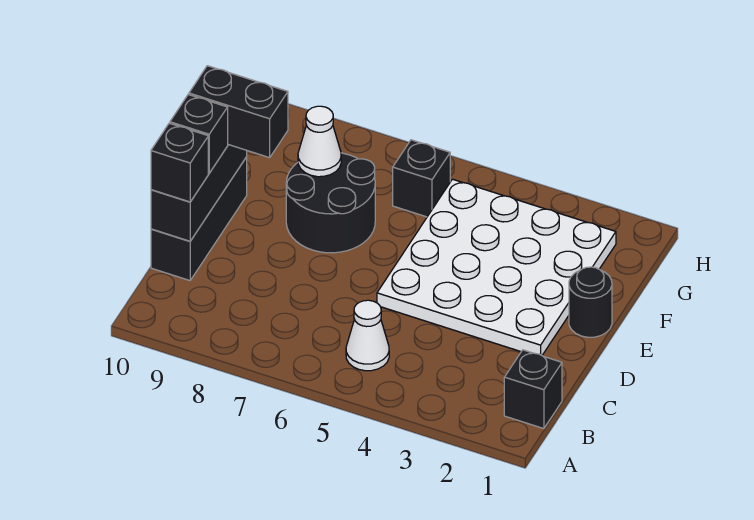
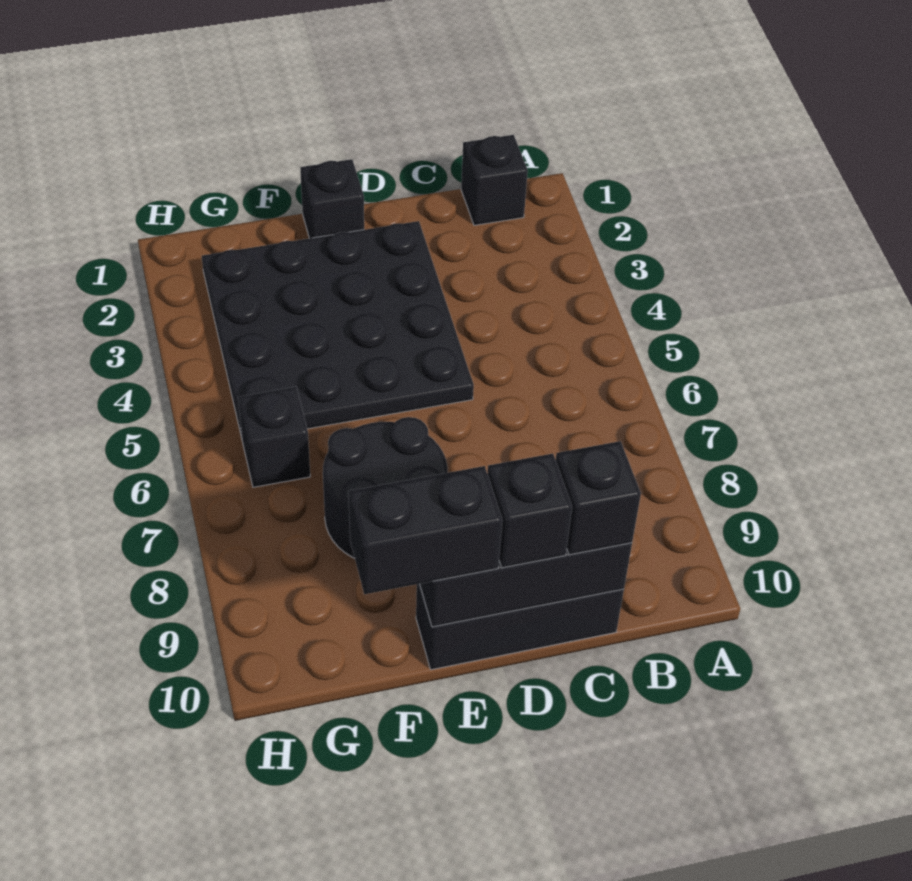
white 1x1 cone [346,300,389,371] -> none
white 4x4 plate [377,179,616,355] -> black 4x4 plate [202,221,474,437]
black 1x1 round brick [569,267,612,337] -> black 1x1 brick [300,159,364,238]
black 1x2 brick [189,66,288,158] -> black 1x2 brick turned to [349,466,502,594]
white 1x1 cone [298,106,341,177] -> none

